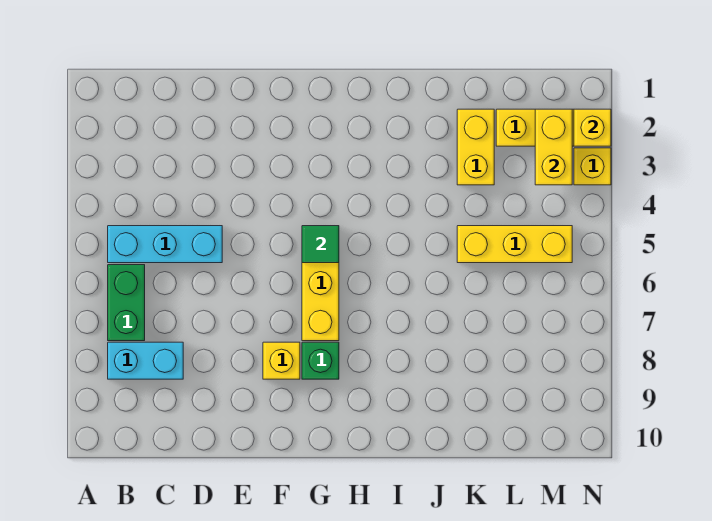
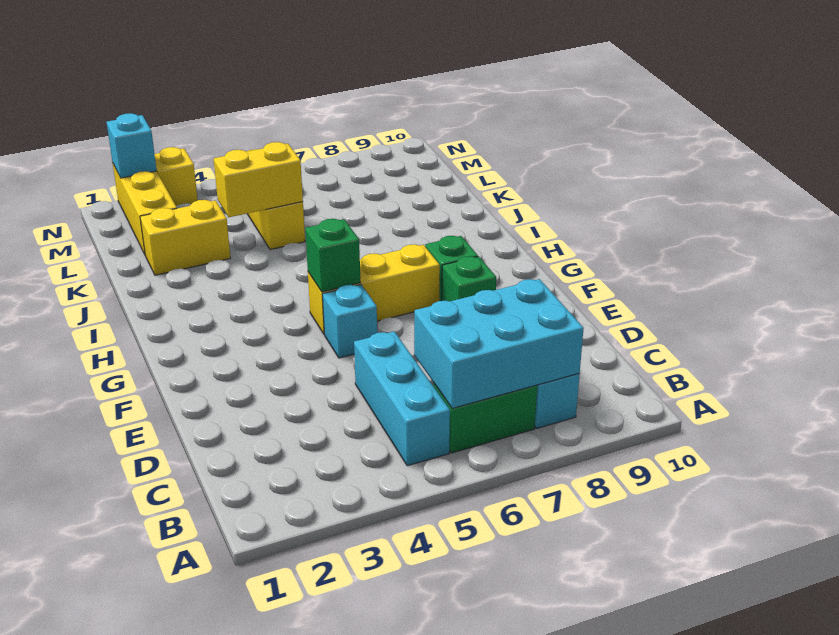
none -> cyan 2x3 brick [414,279,584,408]
none -> cyan 1x1 brick [322,285,377,358]
yellow 1x1 brick [263,342,300,379] -> green 1x1 brick [442,256,496,301]
green 1x1 tile [302,226,339,263] -> green 1x1 brick [305,219,360,292]
yellow 1x2 brick [535,109,572,185] -> yellow 1x2 brick moved to [214,142,303,217]
yellow 1x1 brick [574,109,611,146] -> cyan 1x1 brick [107,113,157,178]

